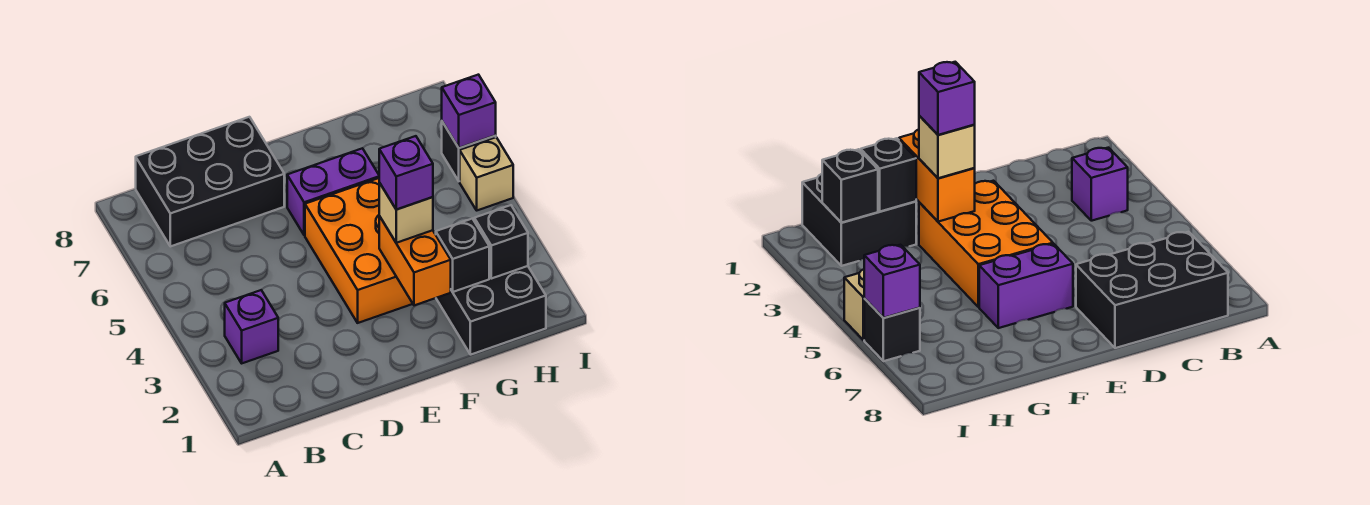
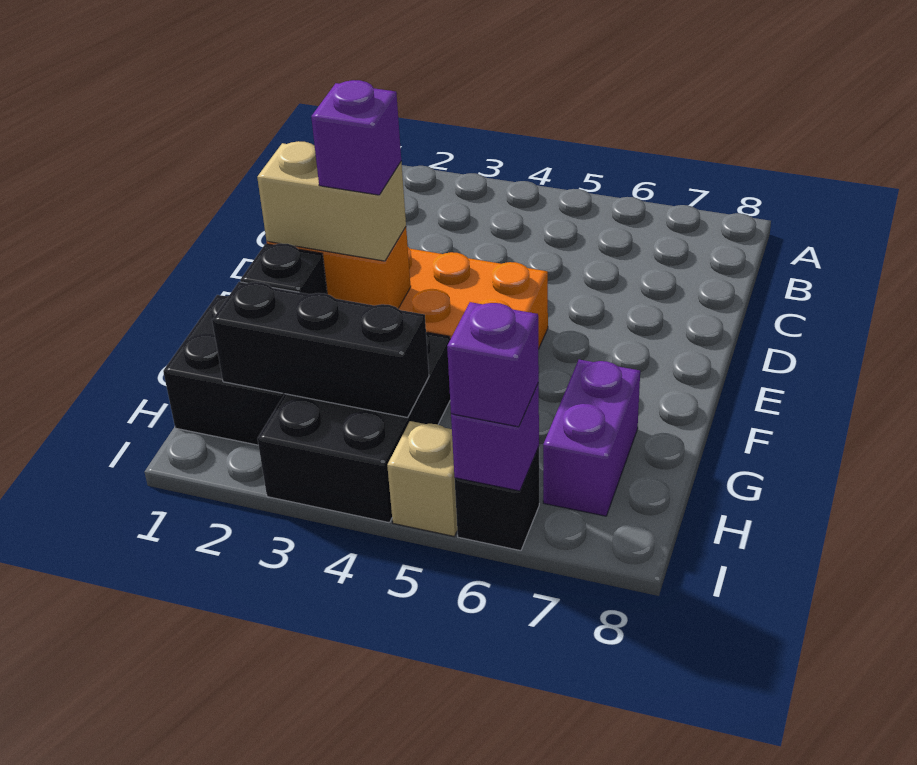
purple 1x1 brick [225,290,278,363] -> purple 1x1 brick moved to [447,302,539,427]
black 2x3 brick [136,117,284,246] -> black 2x3 brick moved to [257,332,450,523]
purple 1x2 brick [287,148,379,235] -> purple 1x2 brick moved to [543,360,640,516]
tan 1x1 brick [379,183,433,243] -> tan 1x2 brick [257,141,406,261]
black 1x1 brick [474,205,528,279] -> black 1x3 brick [212,282,429,418]

